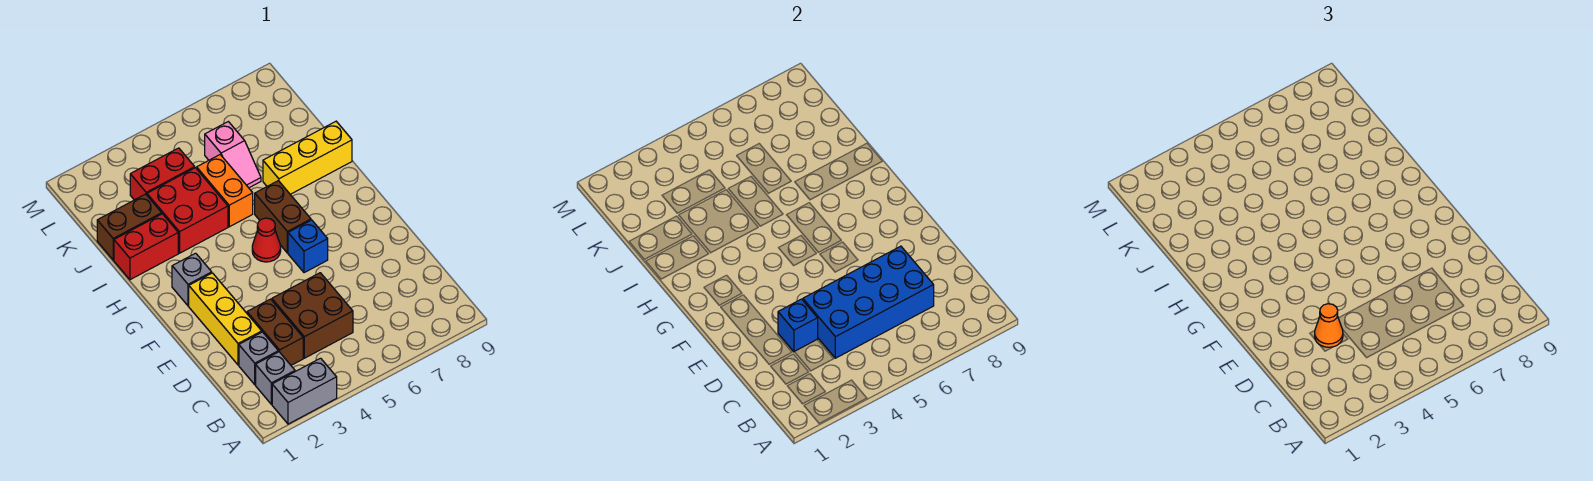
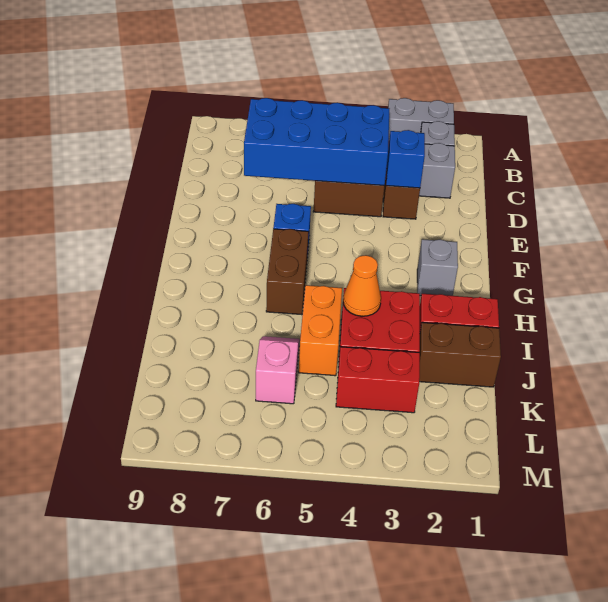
yellow 1x3 brick [189,273,262,365] -> none
orange 1x1 cone [1315,304,1343,347] -> orange 1x1 cone moved to [343,255,381,316]
red 1x1 cone [252,218,281,262] -> none
yellow 1x3 brick [263,121,352,194] -> none

